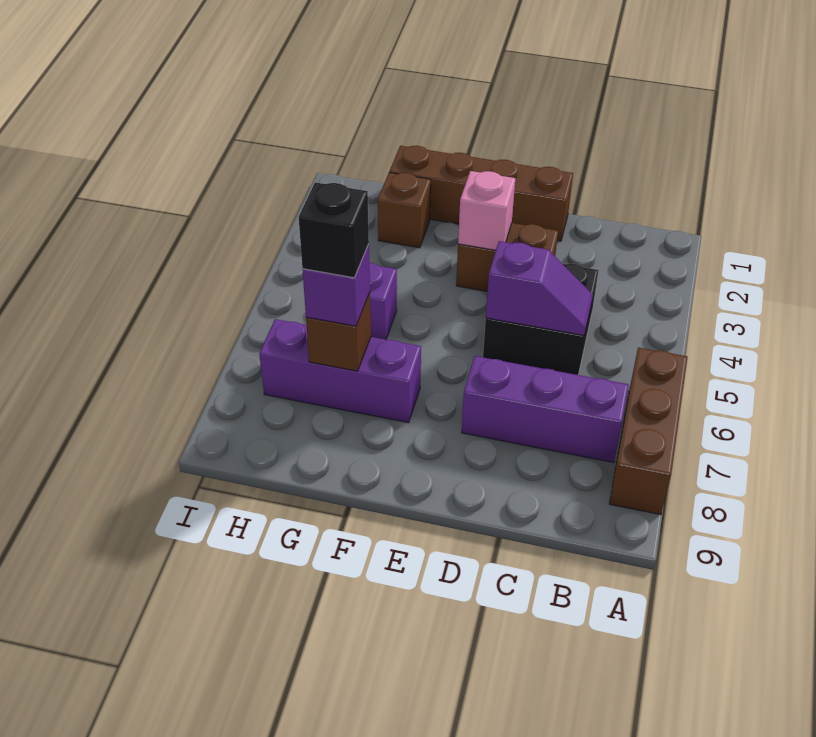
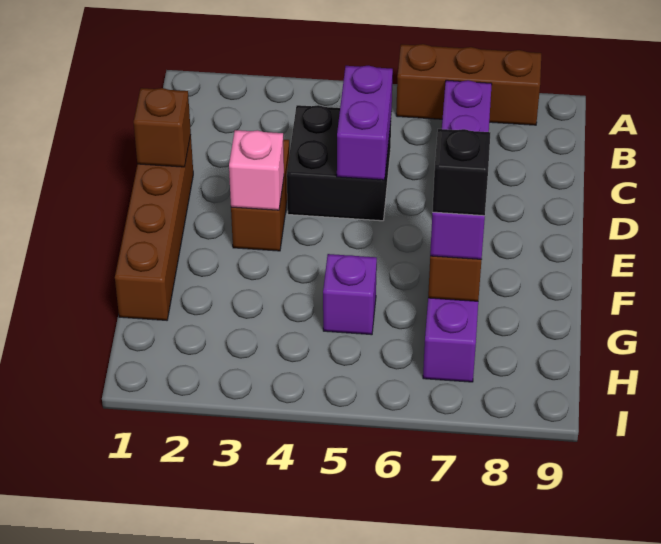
purple 1x2 slope [486,241,593,335] -> purple 1x2 brick [337,66,393,180]
brown 1x1 brick [378,173,431,248] -> brown 1x1 brick moved to [133,88,191,167]

